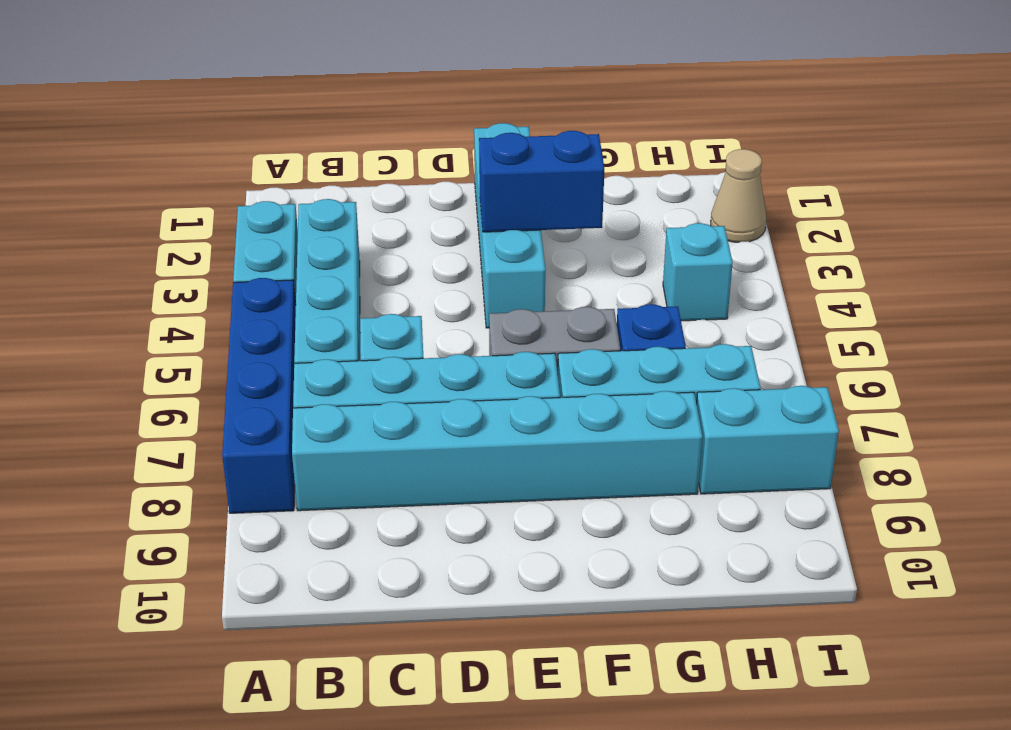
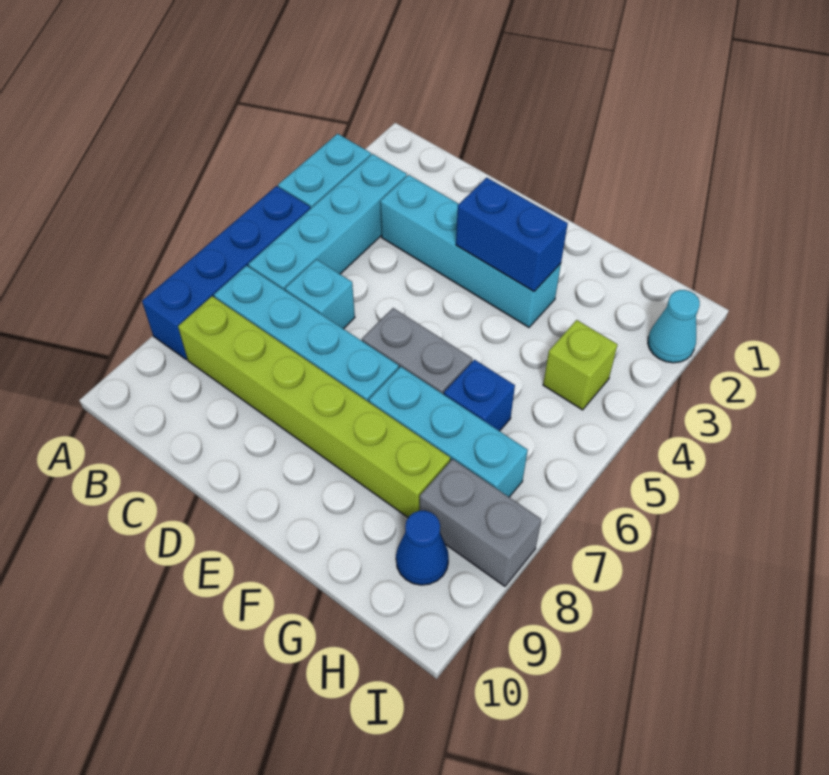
cyan 1x6 brick [292,391,703,511] -> lime 1x6 brick [178,296,450,517]
cyan 1x4 brick [474,123,545,328] -> cyan 1x4 brick turned to [380,175,561,327]
cyan 1x1 brick [663,223,733,321] -> lime 1x1 brick [543,320,618,410]
cyan 1x2 brick [697,386,839,494] -> grey 1x2 brick [420,459,541,586]
none -> blue 1x1 cone [396,511,449,585]
tan 1x1 cone [711,149,766,242] -> cyan 1x1 cone [648,290,700,363]

